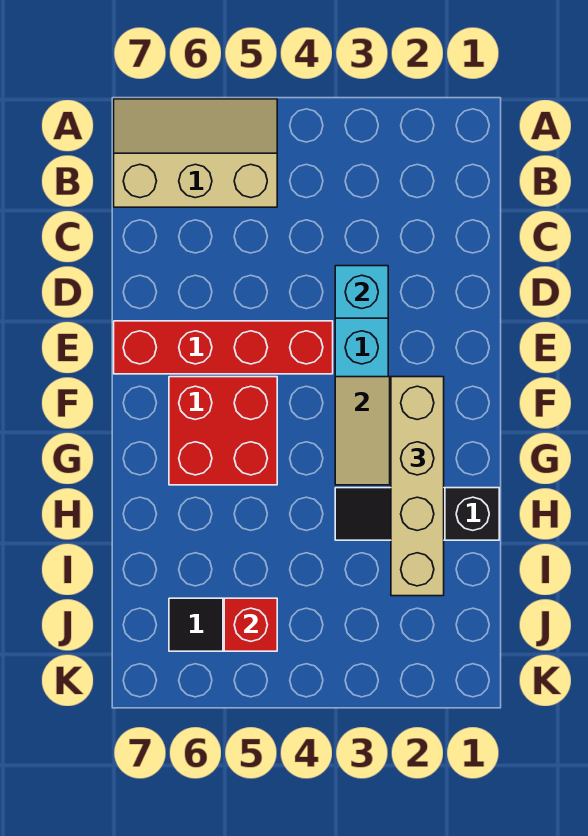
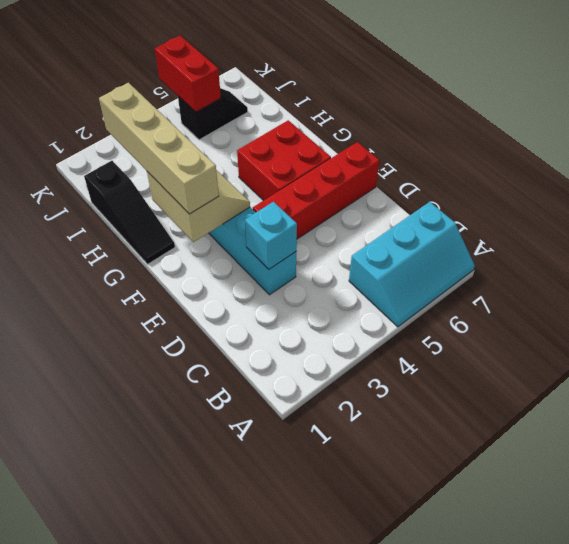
tan 2x3 slope [114,99,277,207] -> cyan 2x3 slope [349,202,475,327]
black 1x3 slope [335,488,499,540] -> black 1x3 slope turned to [84,161,175,264]
red 1x1 brick [224,598,277,651] -> red 1x2 brick [155,36,221,112]

